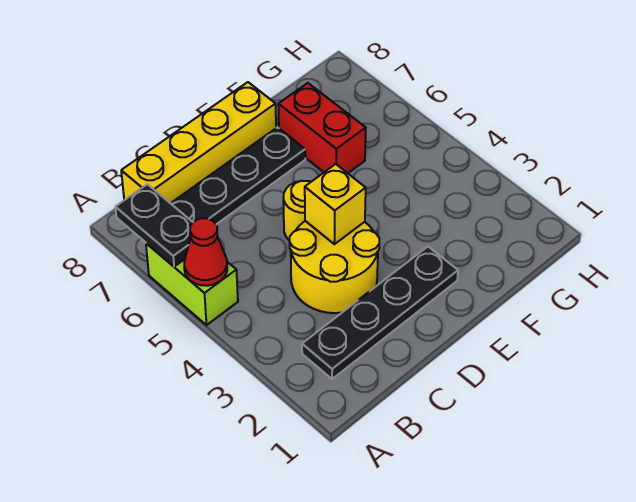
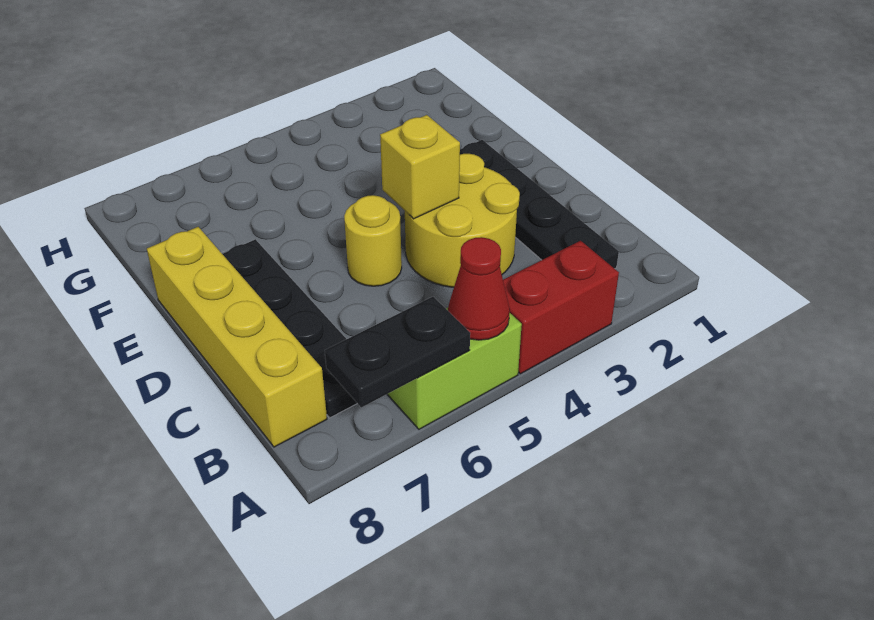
red 1x2 brick [278,83,366,173] -> red 1x2 brick moved to [503,241,619,374]

